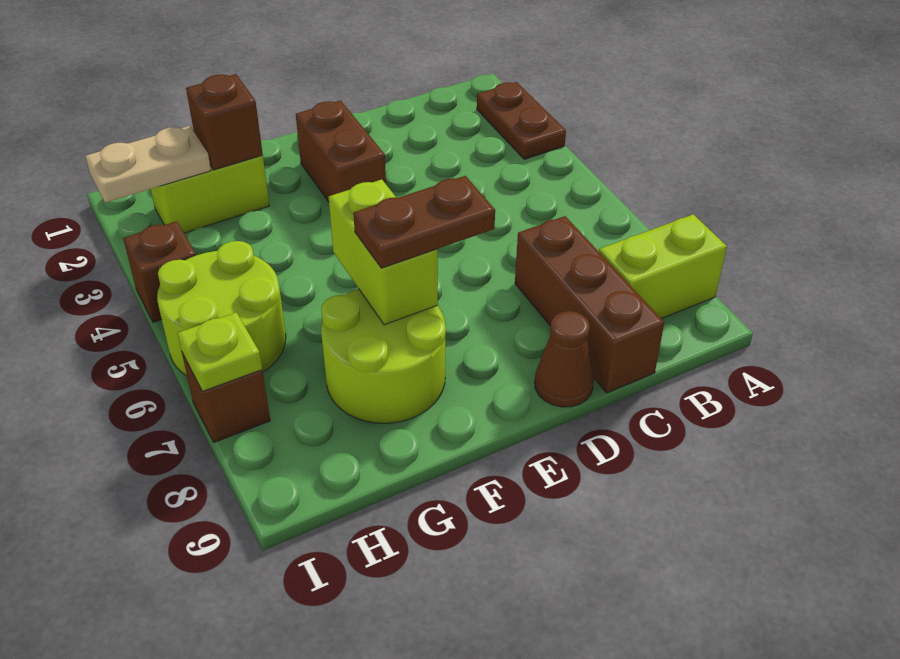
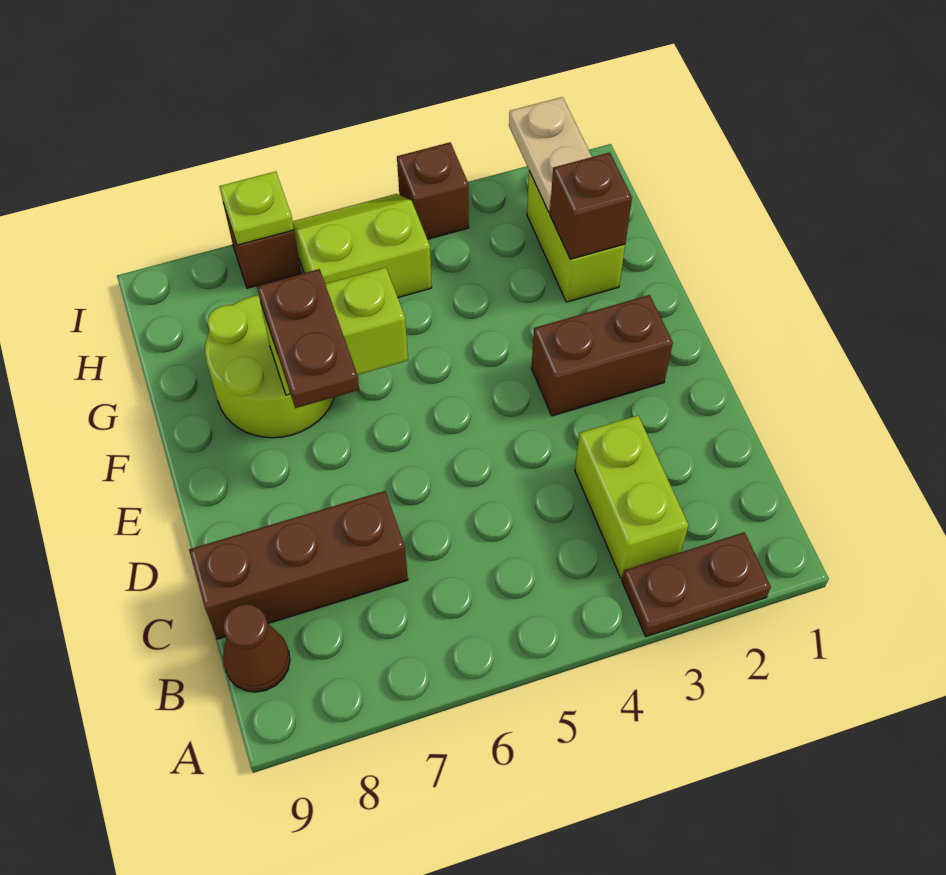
lime 1x2 brick [599,214,727,319] -> lime 1x2 brick moved to [575,415,689,578]
brown 1x1 cone [535,311,594,407] -> brown 1x1 cone moved to [223,604,290,692]
lime 2x2 round brick [157,241,286,376] -> lime 2x2 slope [293,194,432,297]

